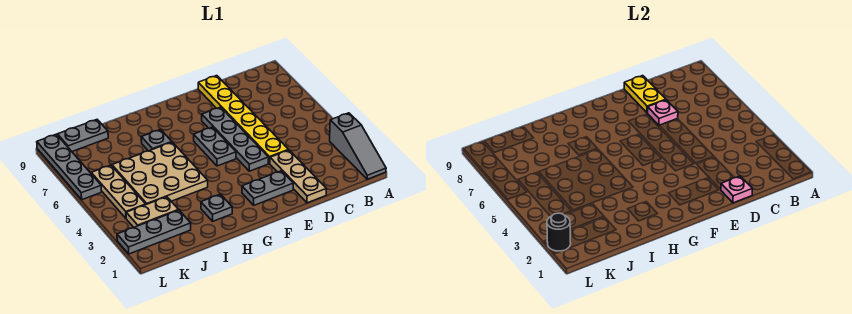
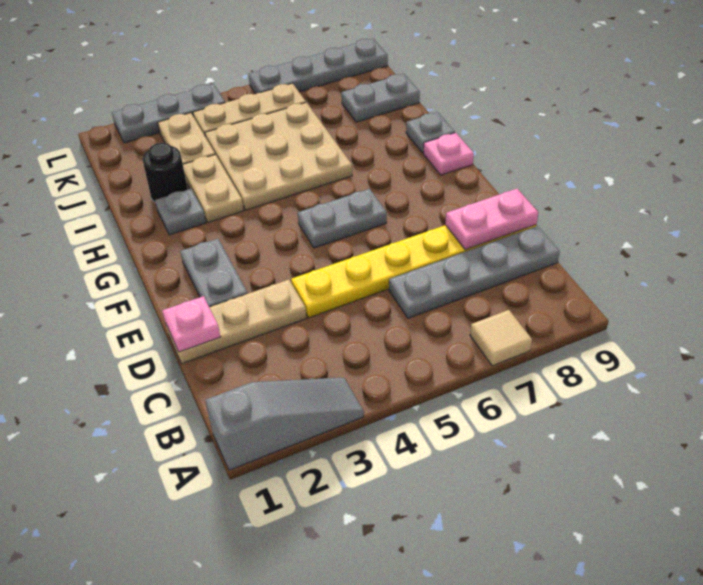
grey 1x3 slope [330,113,386,179] -> grey 1x3 slope turned to [205,378,364,470]
none -> tan 1x1 tile [470,310,532,366]
pink 1x1 plate [648,100,678,125] -> pink 1x1 plate moved to [423,133,474,175]
yellow 1x2 plate [624,76,666,113] -> pink 1x2 plate [445,189,538,250]
grey 1x4 plate [202,107,269,171] -> grey 1x4 plate moved to [389,226,560,318]
none -> tan 1x2 plate [183,155,244,222]
grey 1x1 plate [141,130,172,151] -> grey 1x1 plate moved to [406,112,455,153]
grey 1x3 plate [117,210,191,254] -> grey 1x3 plate turned to [112,84,225,143]
grey 1x2 plate [57,120,108,151] -> grey 1x2 plate turned to [341,74,420,122]
black 1x1 round brick [547,213,571,251] -> black 1x1 round brick moved to [142,143,188,203]

